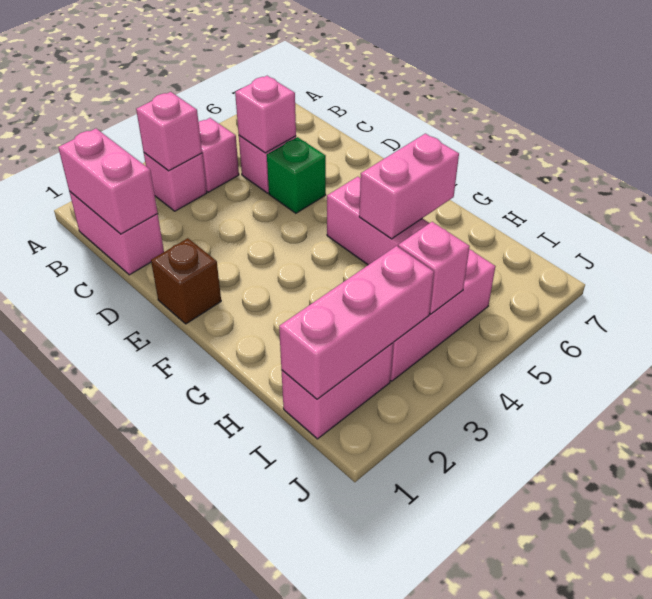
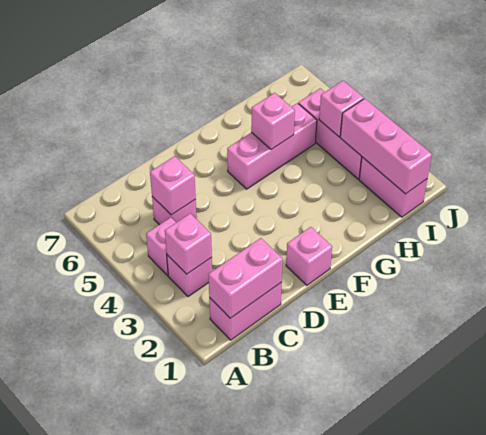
green 1x1 brick [267,137,326,213] -> none
brown 1x1 brick [151,238,221,324] -> pink 1x1 brick [286,227,332,285]
pink 1x2 brick [359,134,459,239] -> pink 1x1 brick [251,93,295,150]

